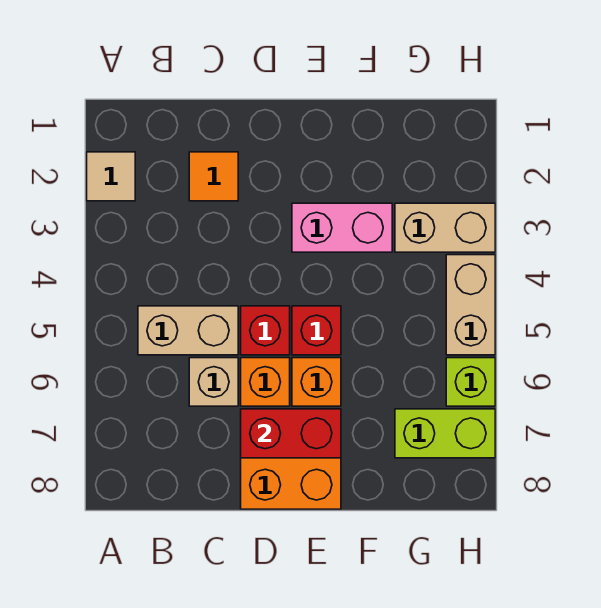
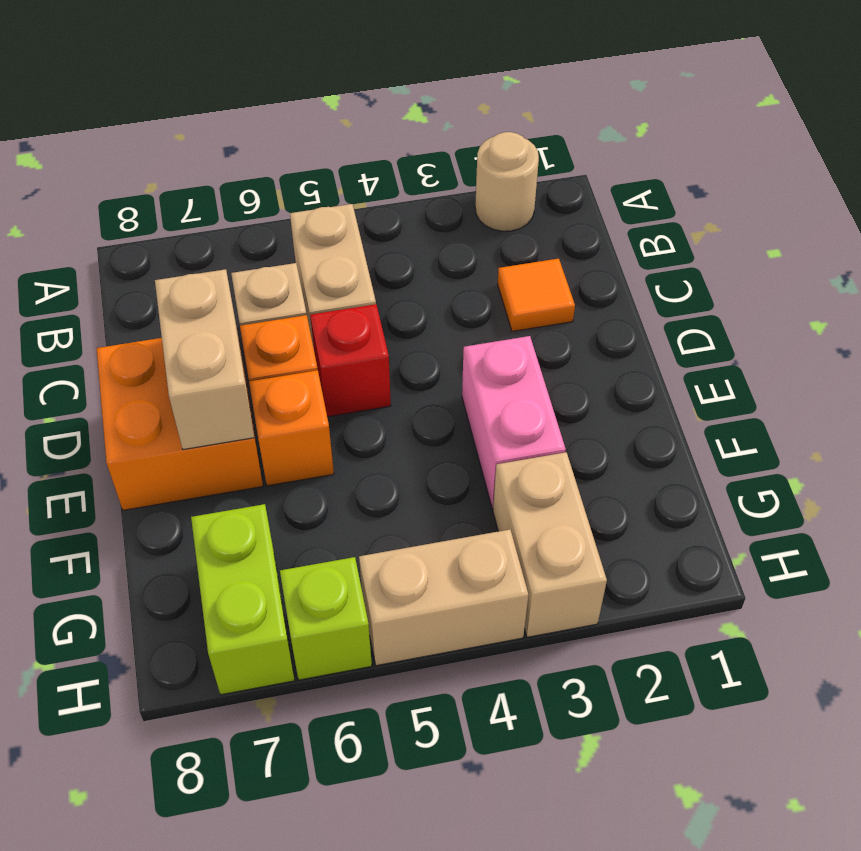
tan 1x1 tile [87,152,135,201] -> tan 1x1 round brick [475,132,539,231]
red 1x2 brick [241,409,341,458] -> tan 1x2 brick [155,269,254,450]
red 1x1 brick [292,306,341,355] -> none

